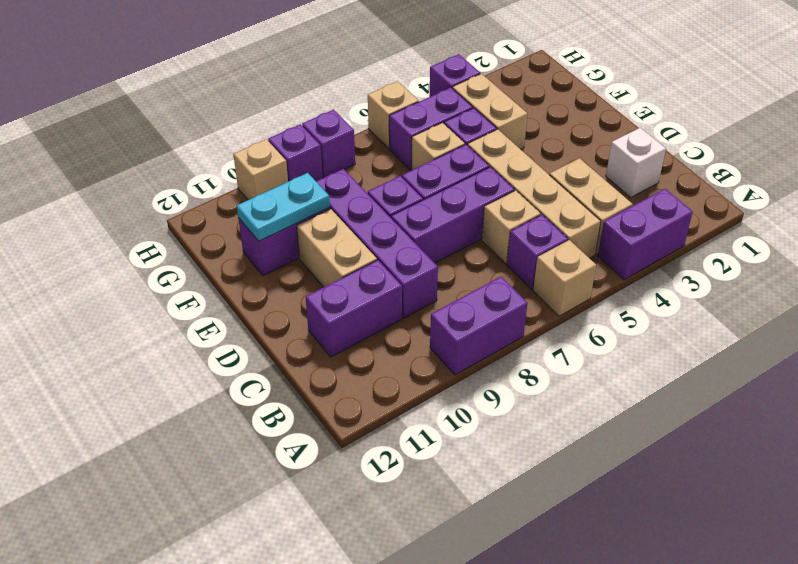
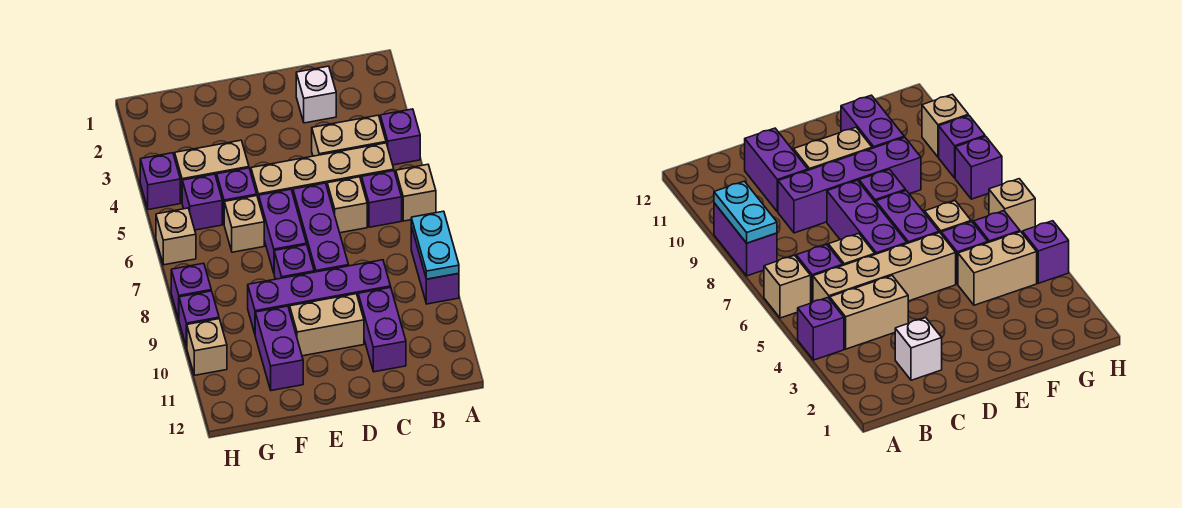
purple 1x2 brick [598,189,693,280] -> purple 1x1 brick [380,109,420,165]
cyan 1x2 plate [237,173,330,241] -> cyan 1x2 plate moved to [411,211,459,279]
purple 1x2 brick [389,88,473,170] -> purple 1x1 brick [182,174,222,230]

